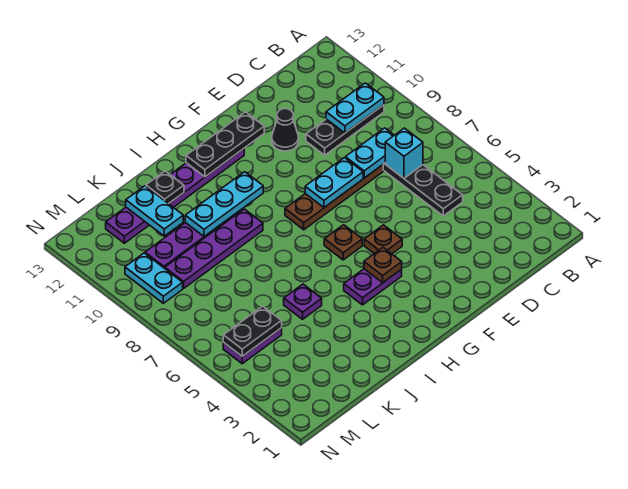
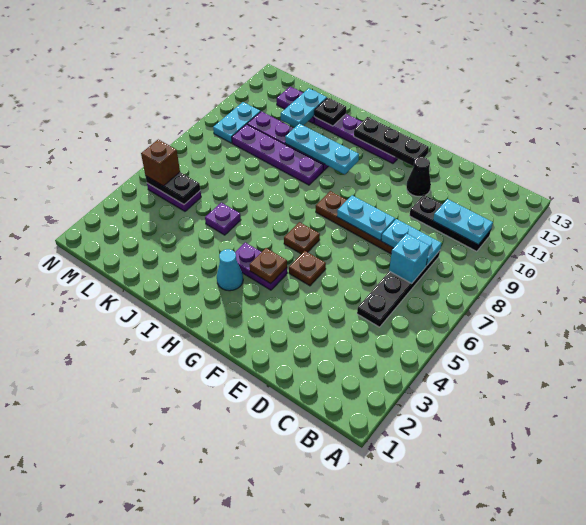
none -> cyan 1x1 cone [217,249,243,291]
none -> brown 1x1 brick [141,140,180,186]

